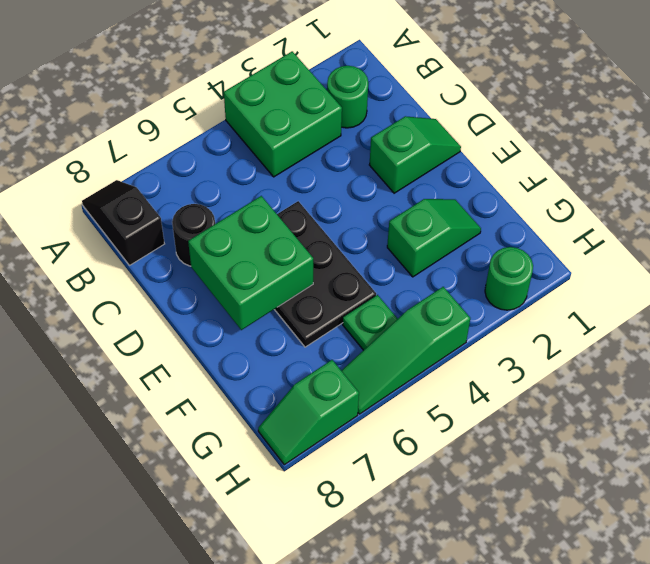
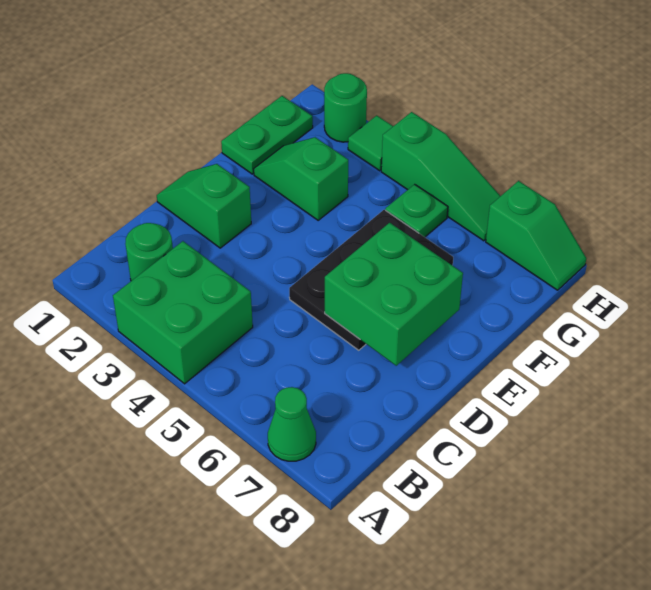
none -> green 1x1 cone [268,387,316,461]
black 1x2 slope [82,180,164,265] -> none
black 1x1 round brick [172,204,215,266] -> none
none -> green 1x2 plate [221,96,313,174]
none -> green 1x1 tile [348,115,393,171]

